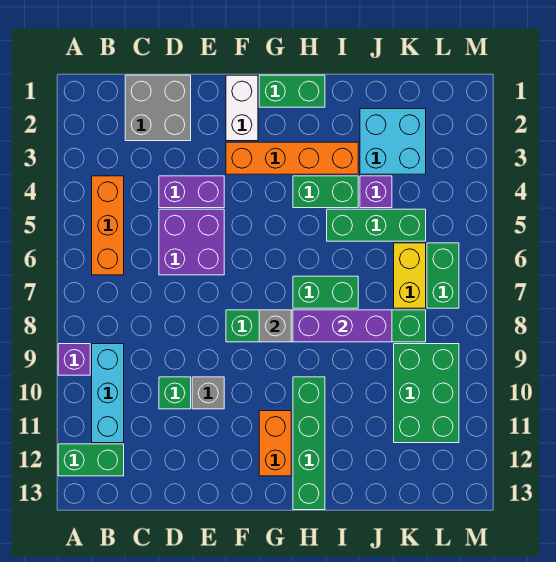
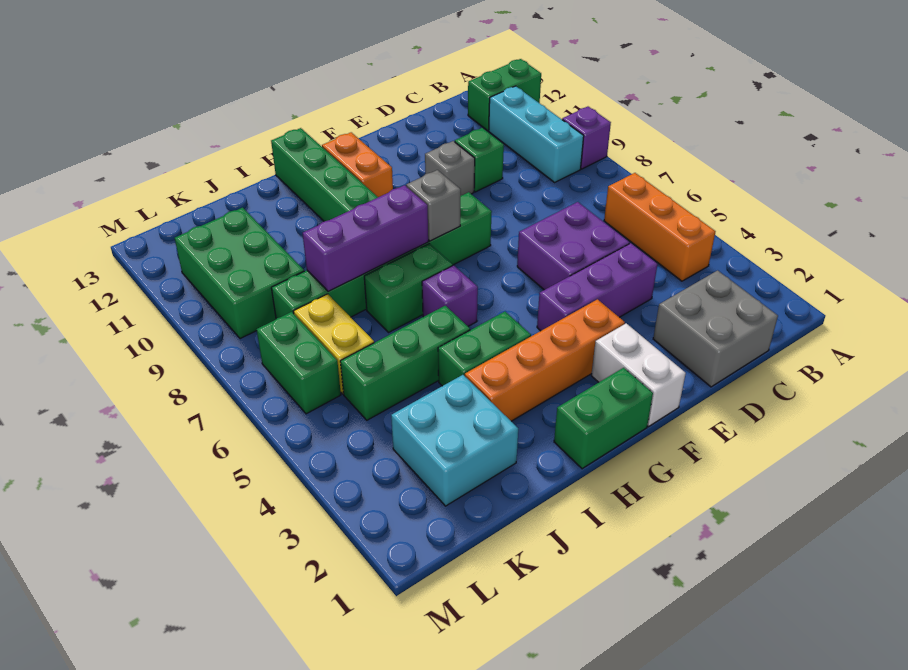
purple 1x2 brick [159,176,224,208] -> purple 1x3 brick [537,243,657,331]
purple 1x1 brick [360,176,392,208] -> purple 1x1 brick moved to [422,265,478,326]

